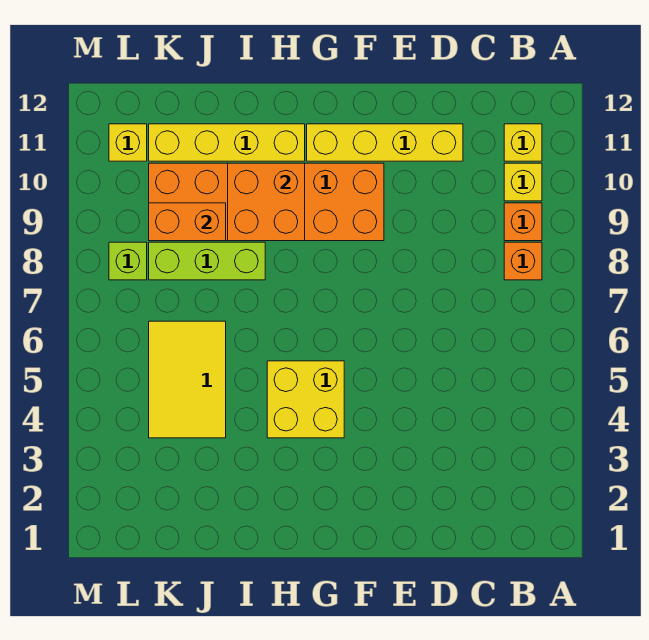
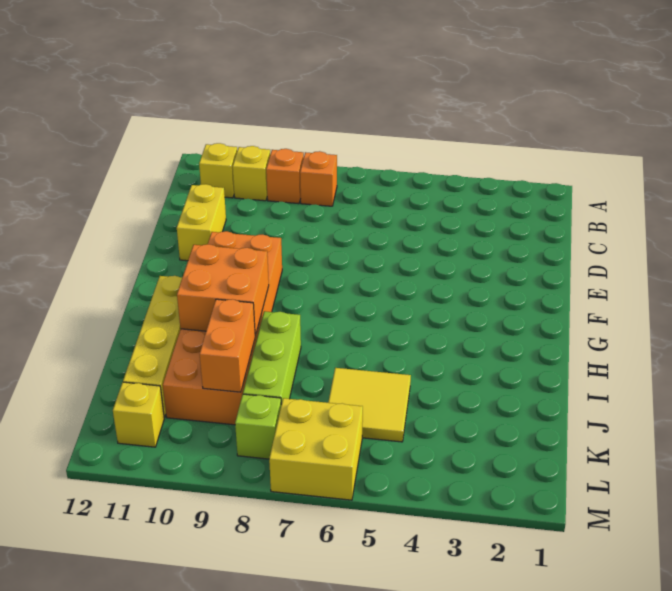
yellow 1x4 brick [307,124,463,161] -> yellow 1x2 brick [177,184,226,261]
yellow 2x2 brick [267,361,344,438] -> yellow 2x2 brick moved to [269,398,363,500]
yellow 2x3 tile [149,321,226,438] -> yellow 2x2 tile [328,368,411,442]

